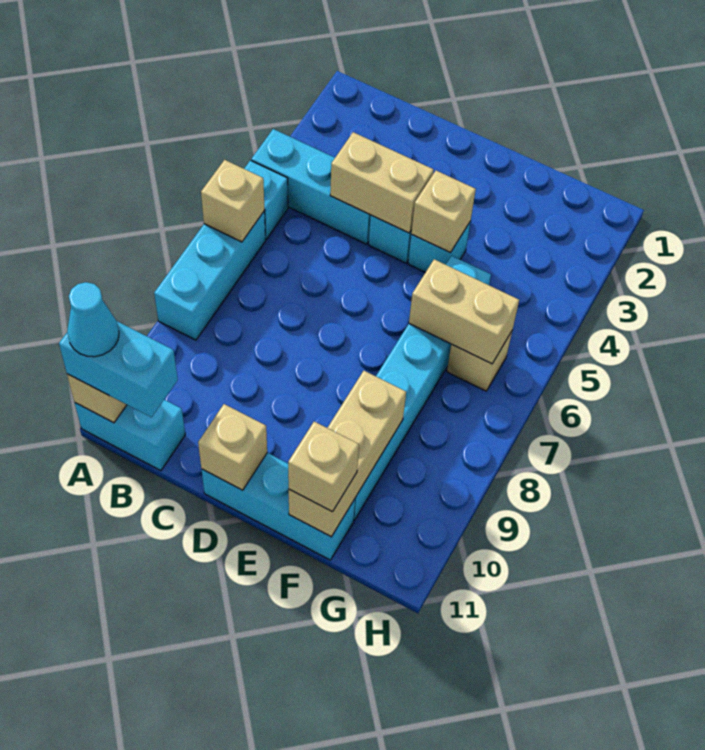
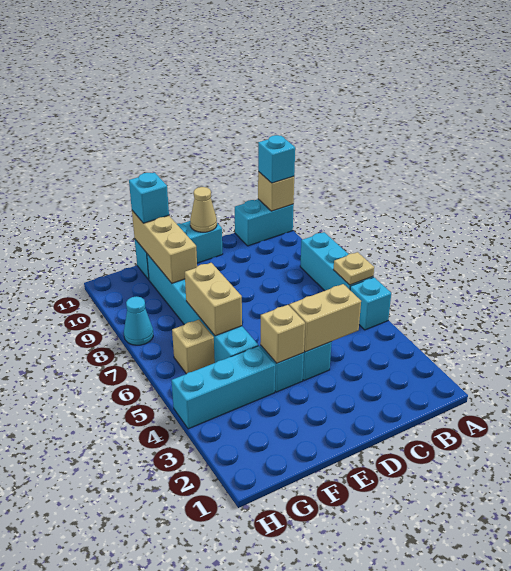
cyan 1x3 brick [251,129,371,244] -> cyan 1x3 brick moved to [172,346,275,429]
tan 1x1 brick [201,160,264,242] -> tan 1x1 plate [333,252,374,285]
cyan 1x2 brick [59,321,178,417] -> cyan 1x1 brick [258,135,295,183]
cyan 1x1 cone [67,282,119,357] -> cyan 1x1 cone moved to [124,296,153,345]
tan 1x1 brick [198,404,267,490] -> tan 1x1 cone [190,187,217,232]
tan 1x2 brick [409,259,519,364] -> tan 1x2 brick turned to [185,263,242,336]
tan 1x1 brick [288,422,359,512] -> cyan 1x1 brick [129,173,169,223]

